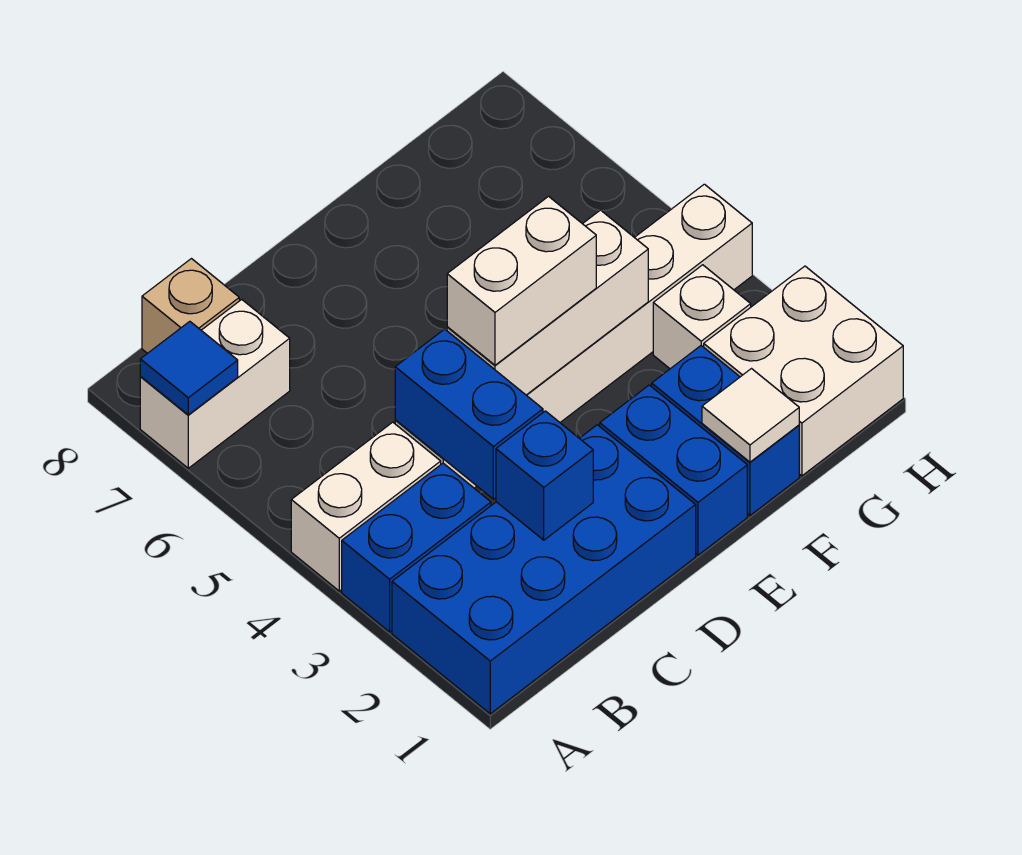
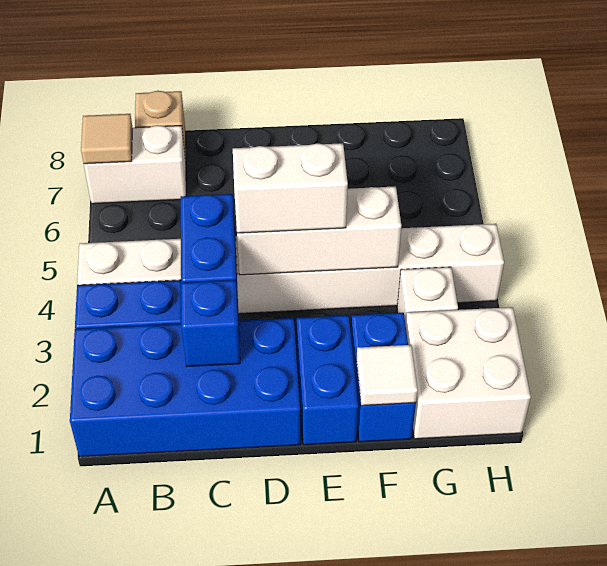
blue 1x1 tile [140,321,238,415] -> tan 1x1 tile [81,114,132,164]

